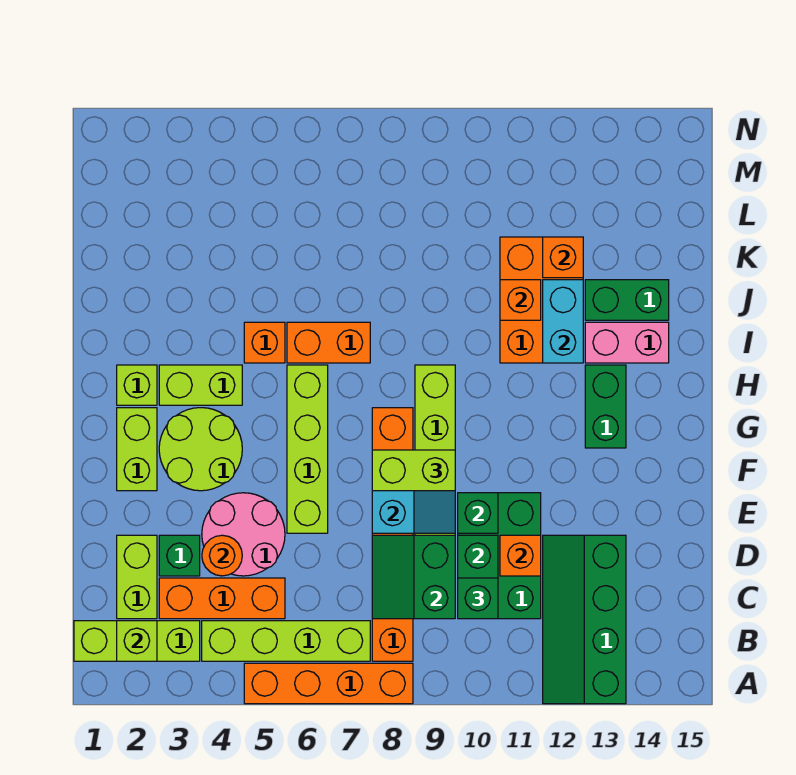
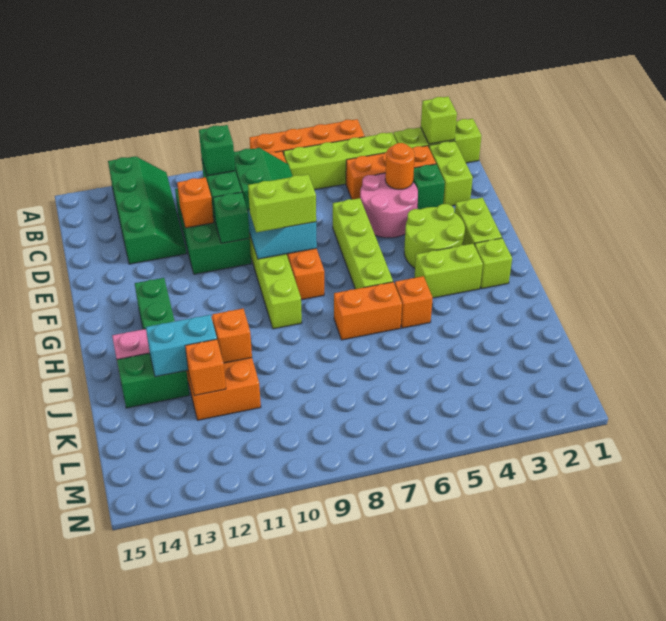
cyan 1x2 brick [543,280,583,363] -> cyan 1x2 brick turned to [146,315,217,377]

